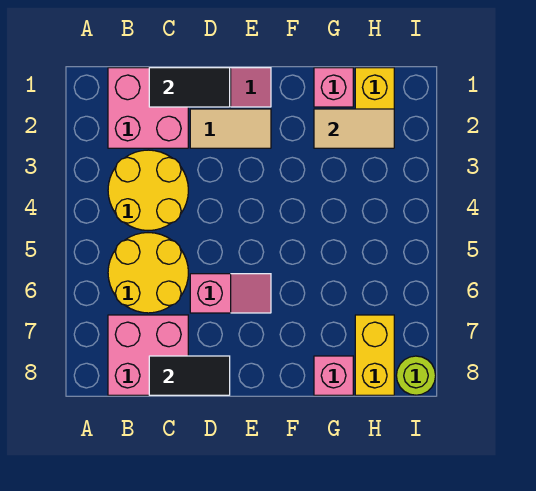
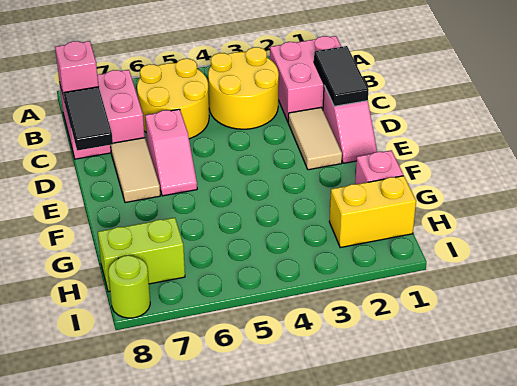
tan 1x2 tile [314,109,394,148] -> tan 1x2 tile moved to [111,138,160,203]
pink 1x1 brick [314,356,353,395] -> pink 1x1 brick moved to [55,41,99,101]
yellow 1x2 brick [355,315,394,395] -> lime 1x2 brick [98,218,185,292]

